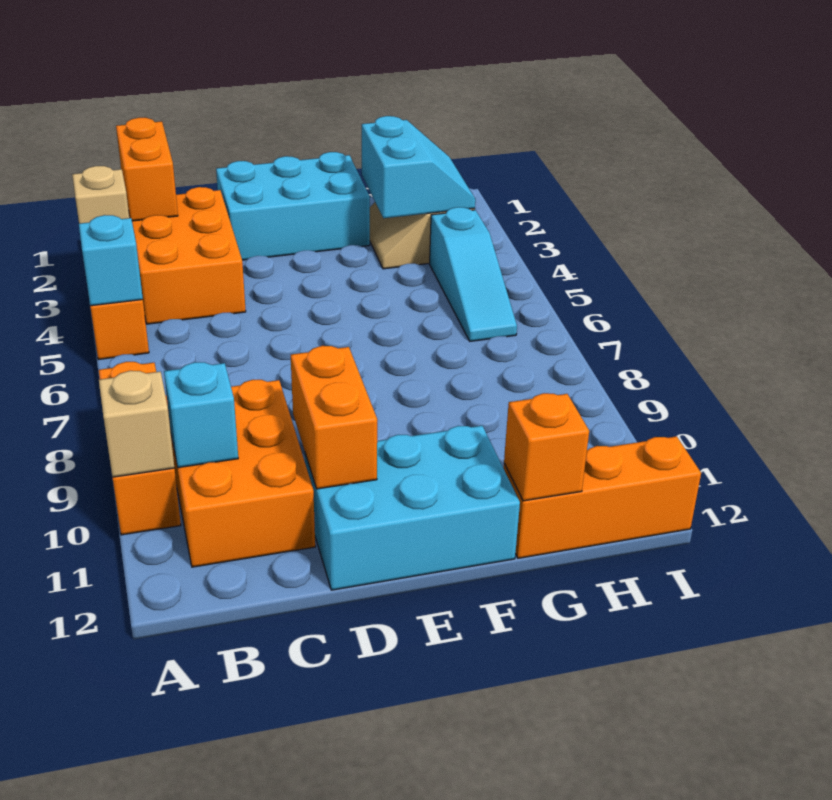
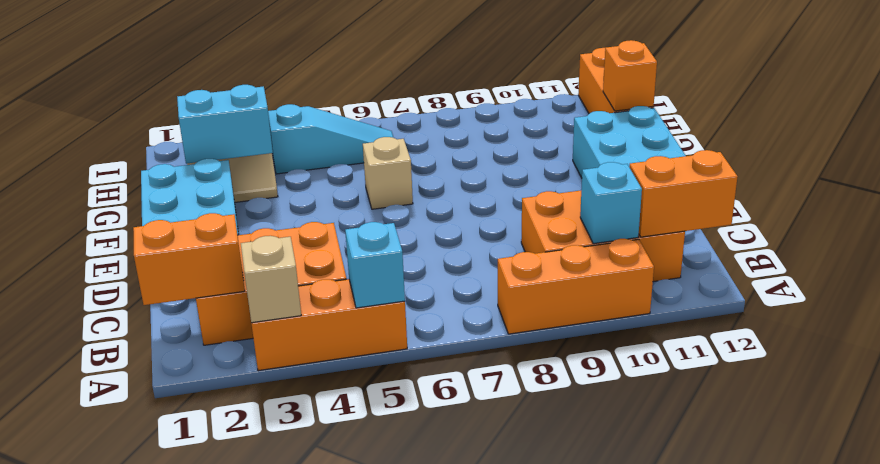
tan 1x1 brick [99,371,174,477] -> tan 1x1 brick moved to [363,137,413,209]
orange 1x2 brick [291,346,377,489] -> orange 1x2 brick moved to [629,150,738,237]

